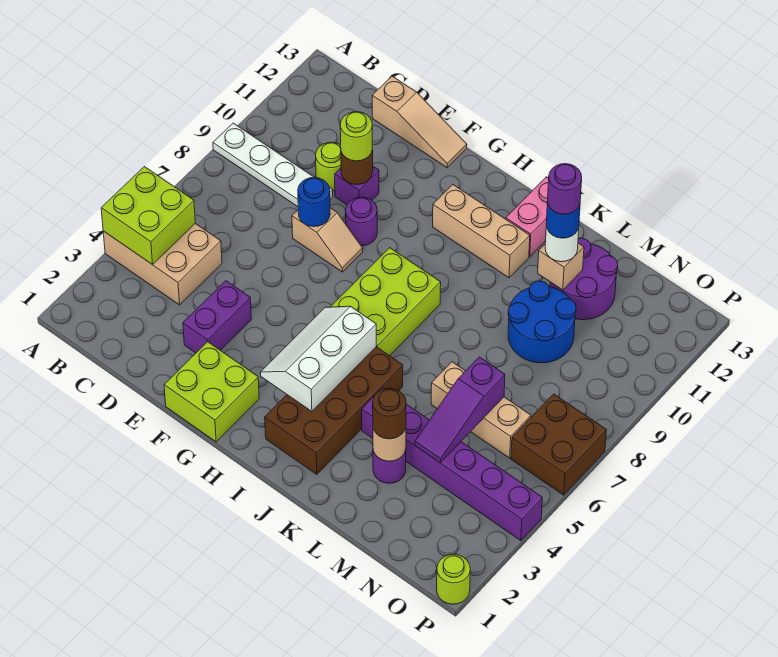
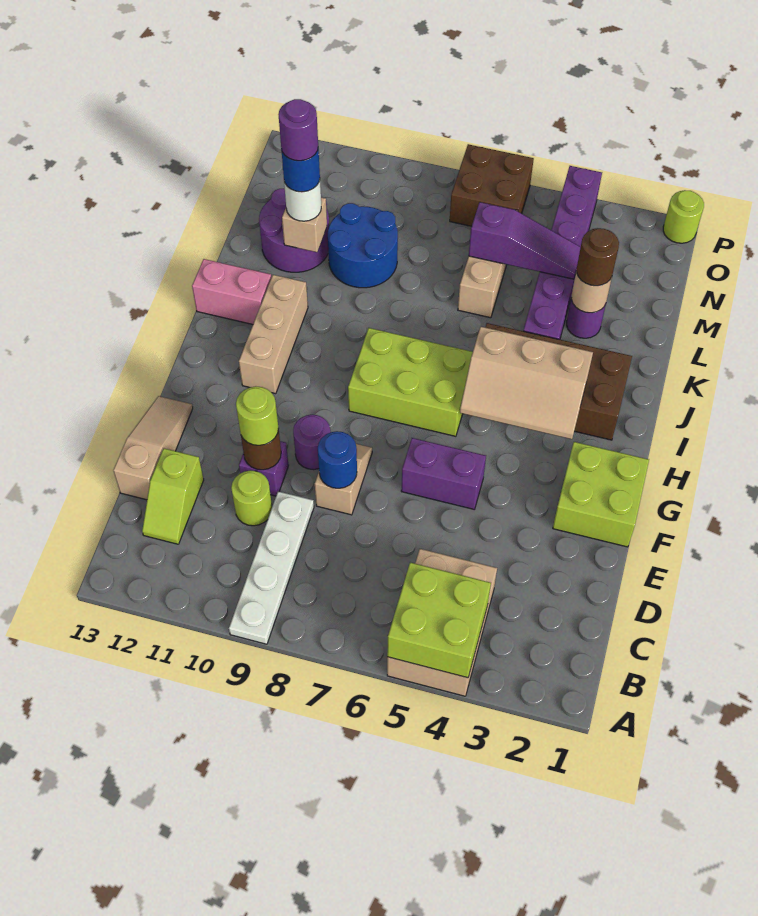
none -> lime 1x2 slope [142,449,204,544]
purple 1x2 brick [183,281,251,353] -> purple 1x2 brick moved to [401,438,486,509]
white 2x3 slope [260,306,376,411] -> tan 2x3 slope [460,327,593,439]

